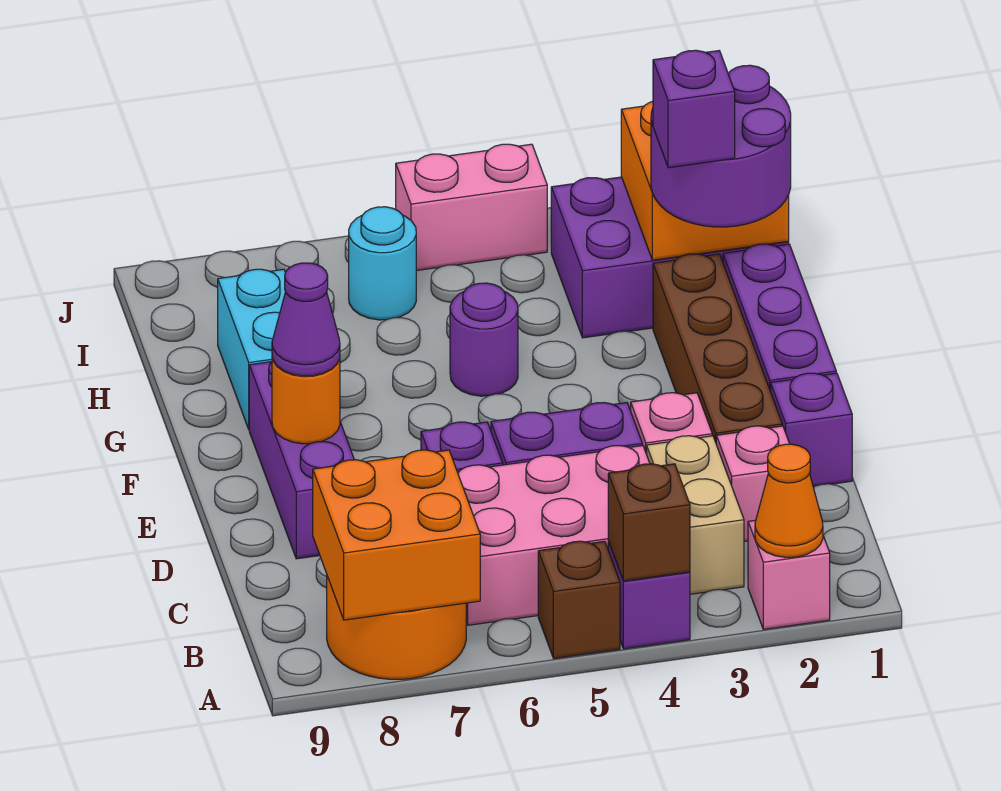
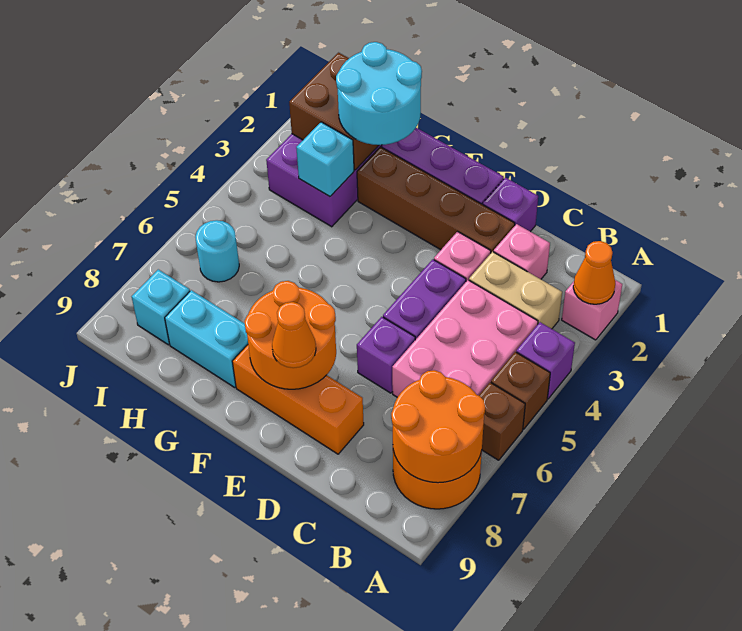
brown 1x1 brick [608,464,690,581] -> brown 1x1 brick moved to [479,382,525,460]
orange 2x2 brick [313,450,480,620] -> orange 2x2 round brick [391,370,485,483]
purple 1x3 brick [249,362,354,559] -> orange 1x3 brick [232,345,364,454]
orange 1x1 round brick [272,358,340,444] -> orange 2x2 round brick [244,281,336,389]
purple 1x1 cone [272,263,340,376] -> orange 1x1 cone [272,302,316,368]
purple 2x2 round brick [651,65,791,227] -> cyan 2x2 round brick [336,42,422,145]
purple 1x1 brick [653,50,735,168] -> none
purple 1x1 round brick [450,283,518,396] -> none
orange 2x2 brick [621,101,789,260] -> brown 2x2 brick [289,53,379,170]
none -> cyan 1x1 brick [296,122,354,196]
none -> cyan 1x1 brick [132,269,190,345]
pink 1x2 brick [396,144,547,271] -> none

